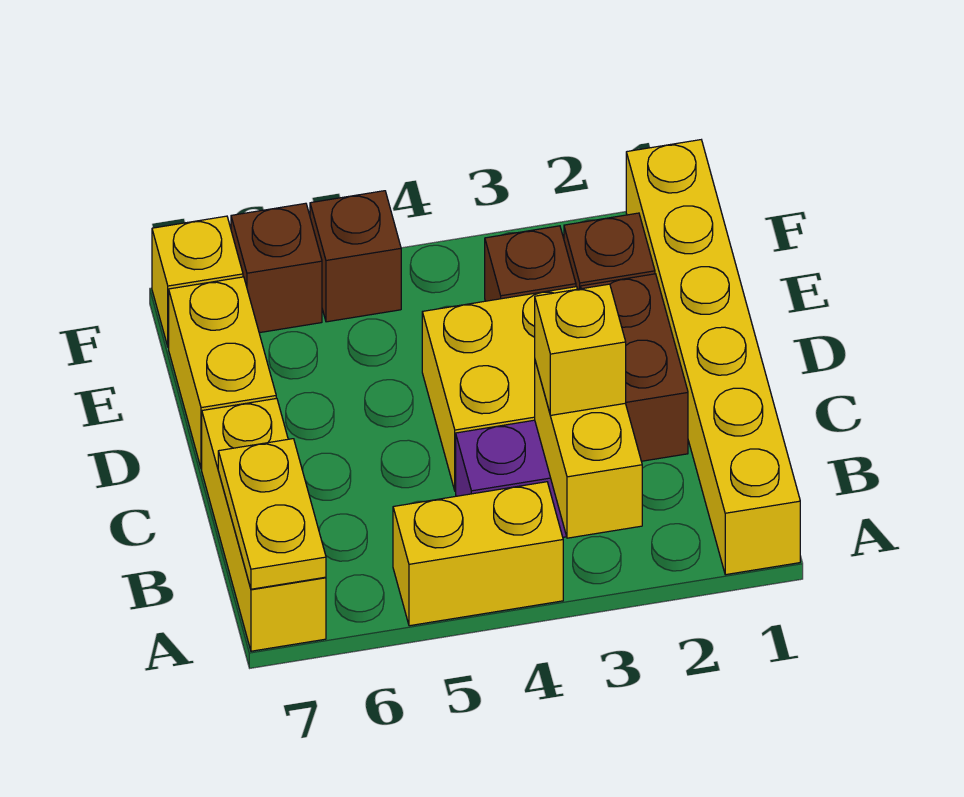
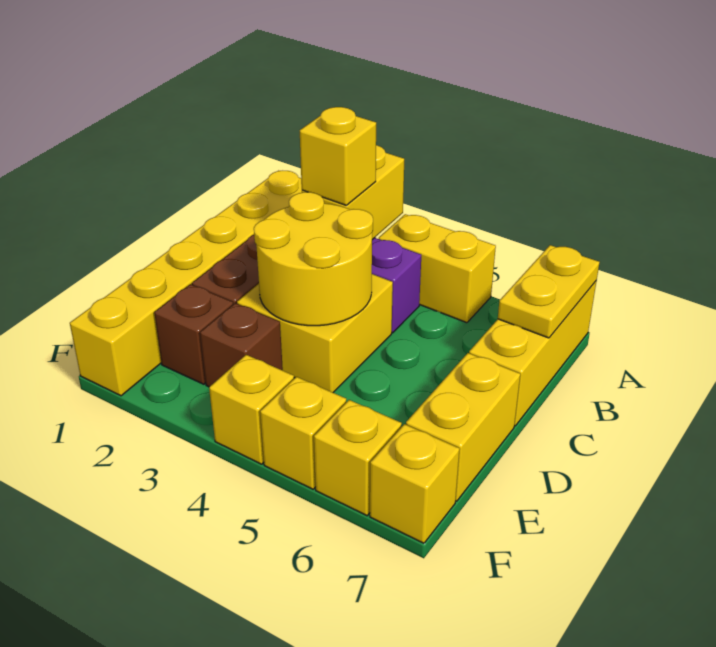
none -> yellow 2x2 round brick [254,192,373,326]
none -> yellow 1x1 brick [209,355,294,464]
brown 1x1 brick [310,191,401,322] -> yellow 1x1 brick [260,377,346,489]
brown 1x1 brick [231,203,322,333] -> yellow 1x1 brick [314,400,402,516]

